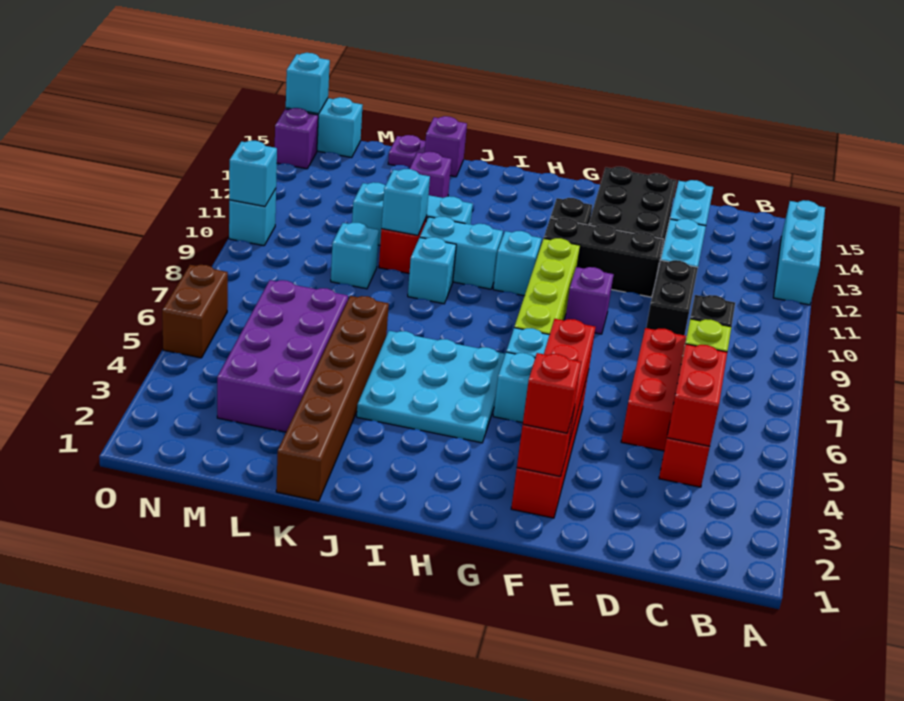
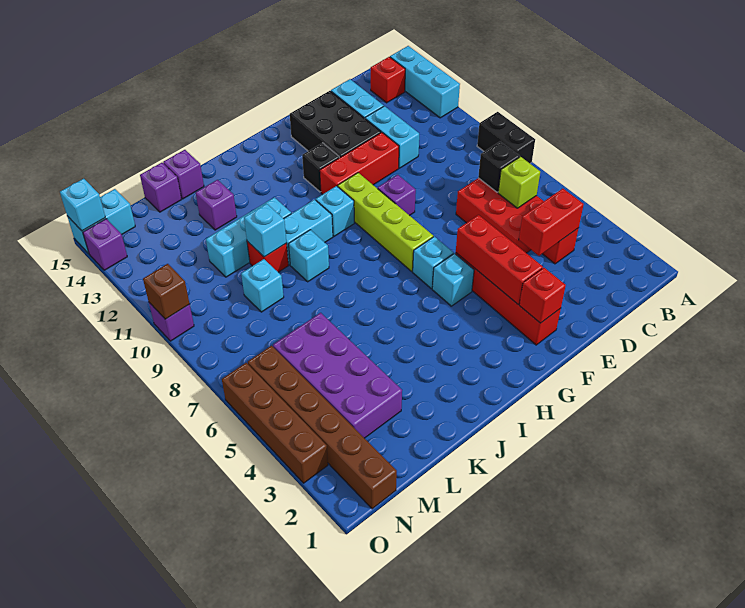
red 1x2 brick [667,344,727,446] -> red 1x2 brick turned to [519,189,584,256]
black 1x2 brick [646,260,698,335] -> black 1x2 brick moved to [477,112,535,163]
black 1x3 brick [544,218,663,297] -> red 1x3 brick [320,132,399,194]
red 1x1 brick [523,353,581,433] -> red 1x1 brick moved to [371,57,405,103]
cyan 3x3 plate [357,331,505,443] -> none
brown 1x6 brick [276,296,389,501] -> brown 1x6 brick moved to [248,346,397,509]
purple 1x1 plate [388,135,425,168] -> purple 1x1 brick [140,163,182,212]
brown 1x2 brick [162,265,228,358] -> brown 1x4 brick [222,363,328,483]
cyan 1x1 brick [229,189,276,246] -> purple 1x1 brick [149,303,194,341]
cyan 1x1 brick [229,141,277,206] -> brown 1x1 brick [143,264,190,319]

